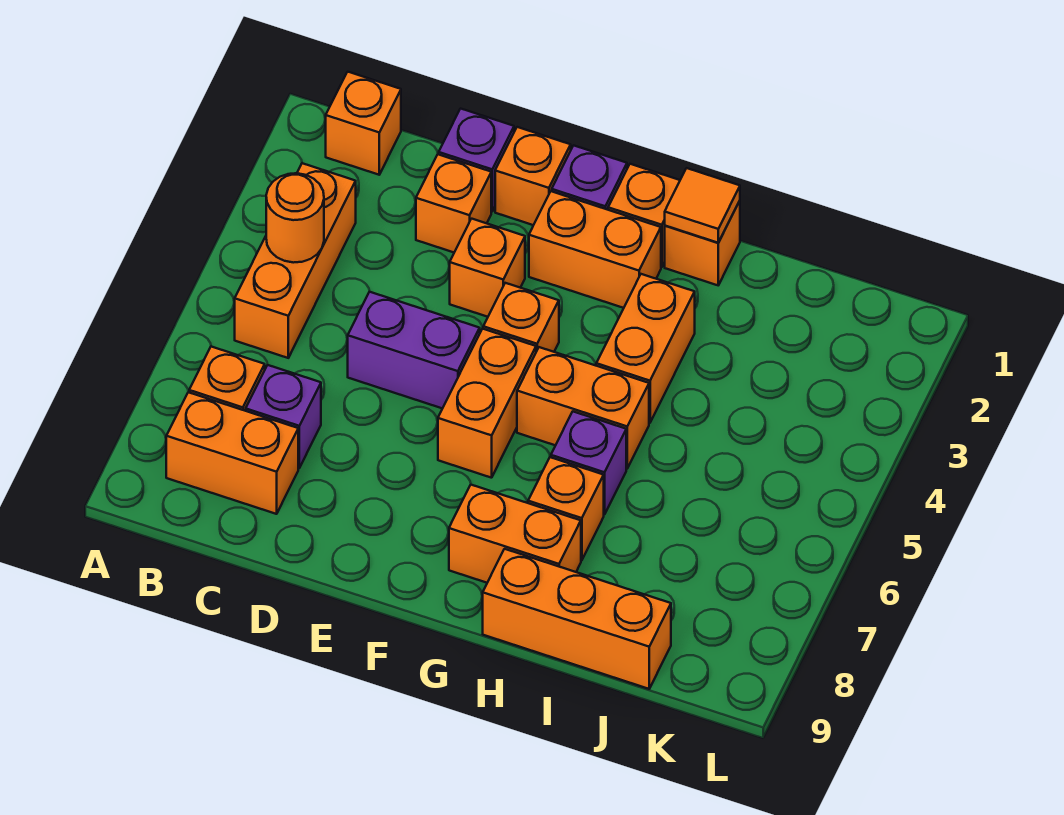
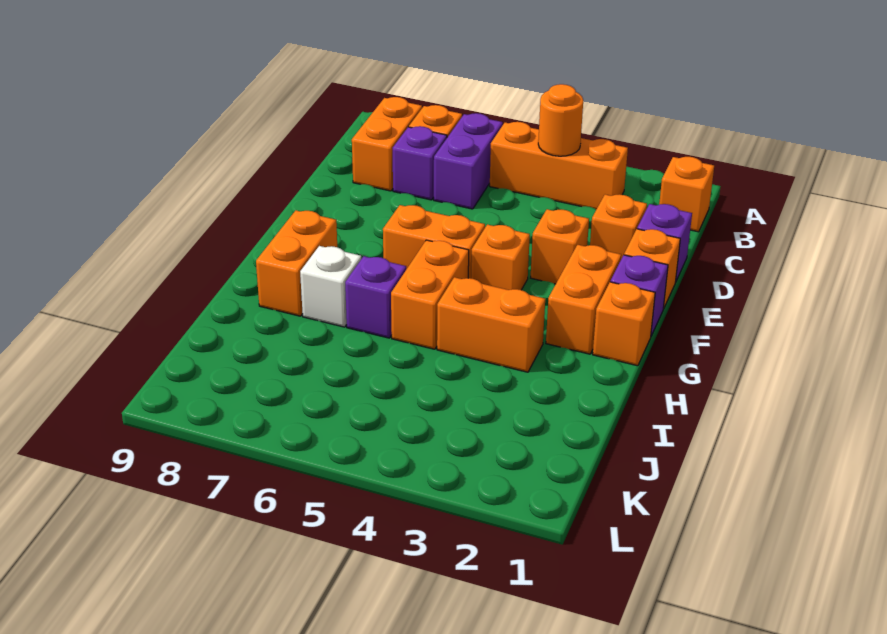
purple 1x2 brick [348,292,480,408] -> purple 1x2 brick moved to [434,113,503,209]
orange 1x1 brick [665,201,740,285] -> none
orange 1x1 tile [665,168,740,243] -> none
orange 1x1 brick [528,457,604,560] -> white 1x1 brick [300,246,361,327]
orange 1x3 brick [483,549,671,689] -> none

